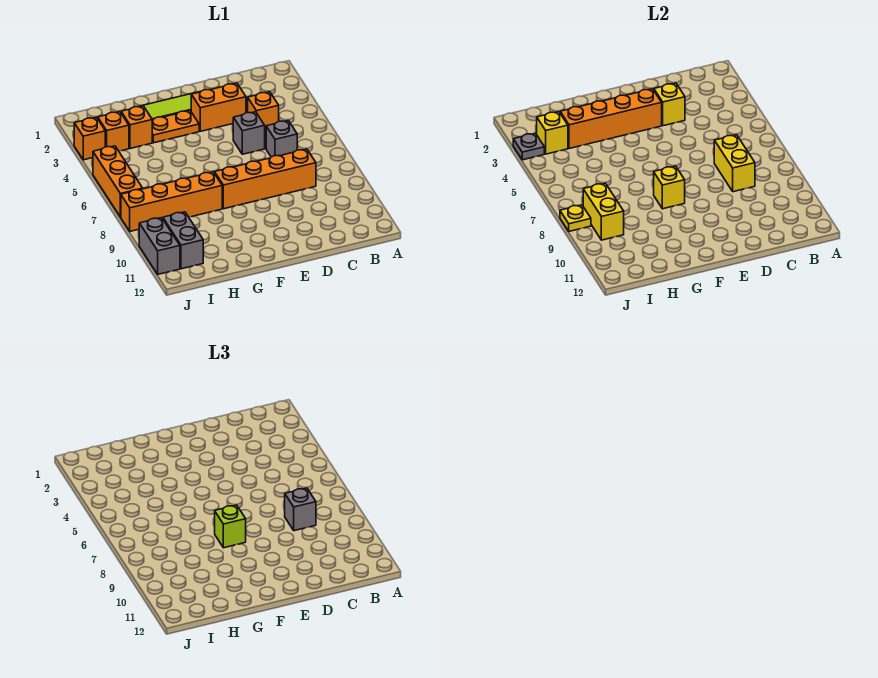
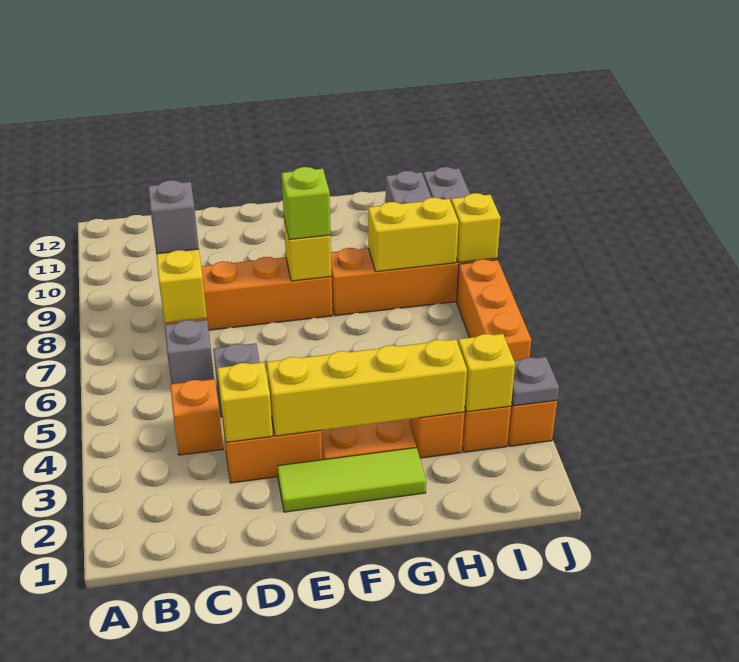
orange 1x4 brick [560,89,662,148] -> yellow 1x4 brick [267,339,467,436]
yellow 1x2 brick [583,183,624,240] -> yellow 1x2 brick turned to [368,198,459,272]
yellow 1x1 plate [560,205,591,231] -> yellow 1x1 brick [451,193,501,262]

